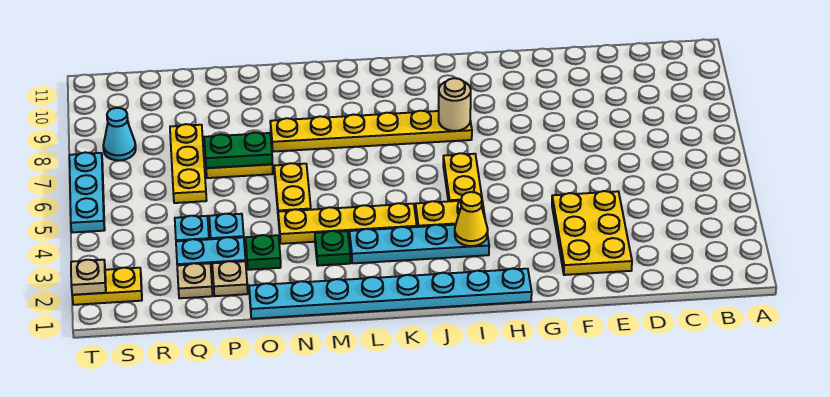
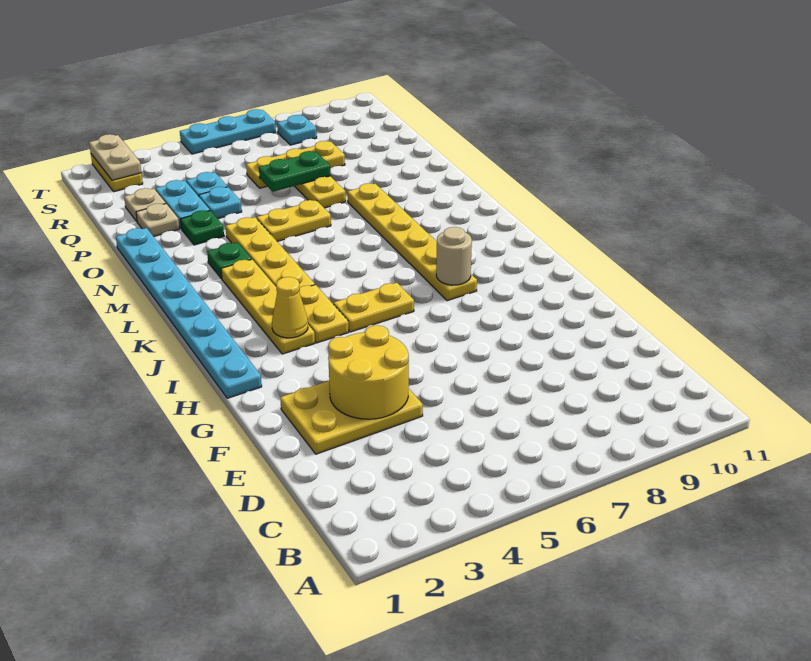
none -> yellow 2x2 round brick [328,325,409,419]
cyan 1x4 plate [349,225,489,263] -> yellow 1x4 plate [221,259,315,354]
green 1x2 plate [204,132,272,168] -> green 1x2 plate turned to [259,151,330,192]
cyan 1x1 cone [103,108,136,160] -> cyan 1x1 plate [277,115,317,145]
tan 1x1 plate [71,260,106,295] -> tan 1x2 plate [89,134,141,180]

